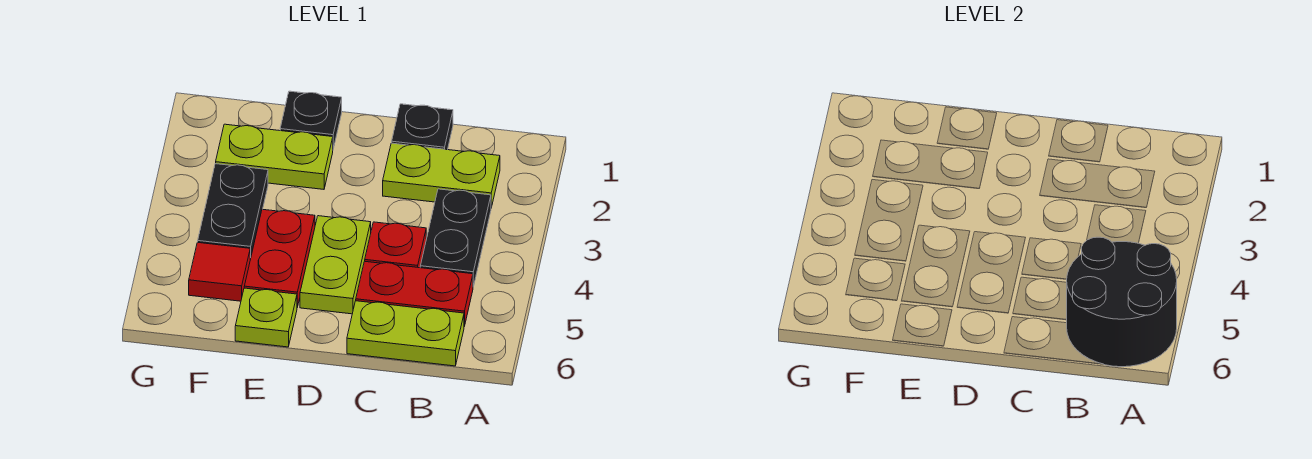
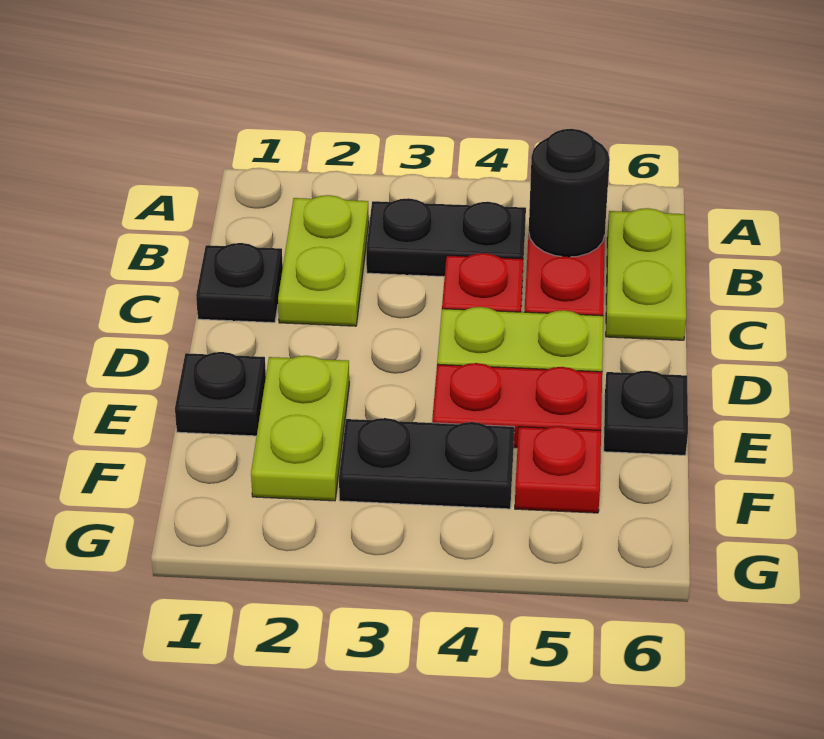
black 2x2 round brick [1067,237,1177,367] -> black 1x1 round brick [529,129,610,257]
lime 1x1 plate [235,288,297,347] -> black 1x1 plate [604,371,688,455]
red 1x1 tile [189,242,250,301] -> red 1x1 plate [515,426,601,513]

